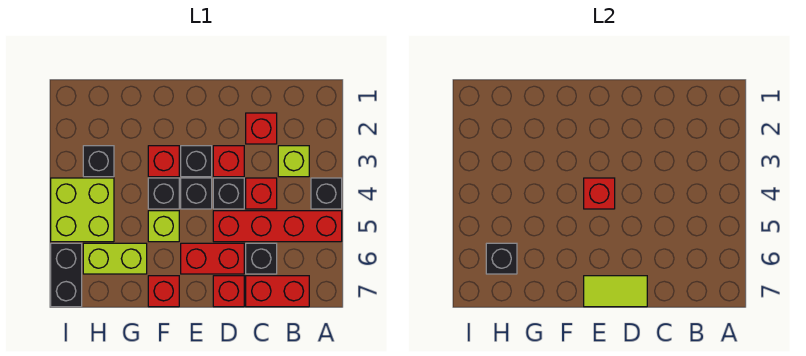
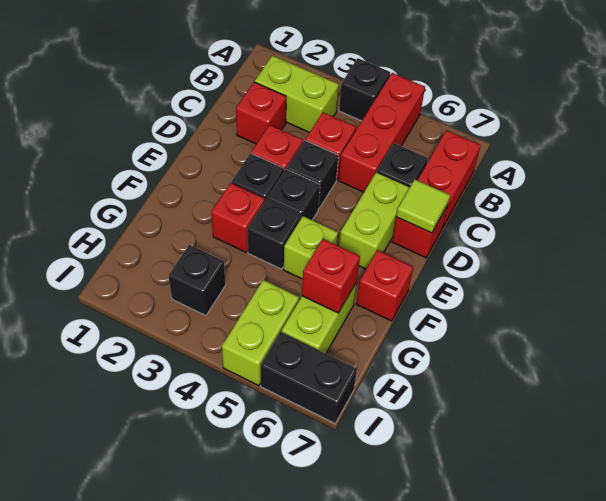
red 1x4 brick [213,211,342,242] -> red 1x3 brick [339,73,425,192]
lime 1x1 brick [278,146,309,177] -> lime 1x2 brick [255,56,339,132]
red 1x2 brick [181,243,244,274] -> lime 1x2 brick [339,172,410,269]
lime 1x2 tile [584,276,647,307] -> lime 1x1 tile [396,180,450,233]
red 1x1 brick [584,178,615,209] -> red 1x1 brick moved to [302,239,360,313]
lime 2x2 brick [51,178,114,242] -> lime 1x2 brick [222,280,299,386]
black 1x1 brick [486,243,517,274] -> none

